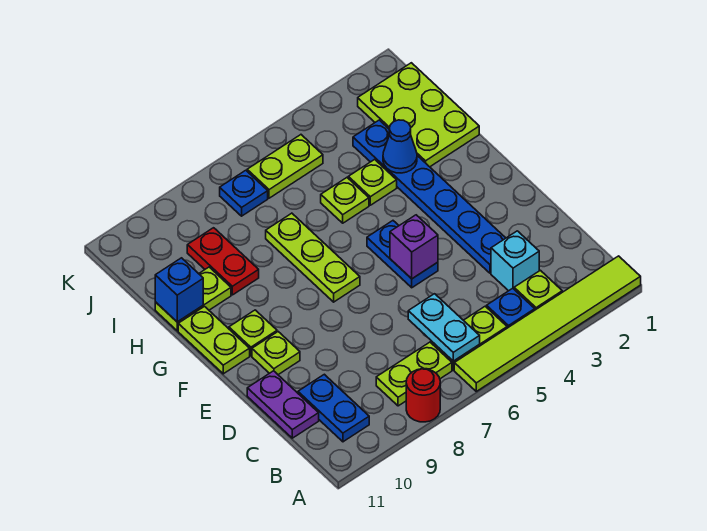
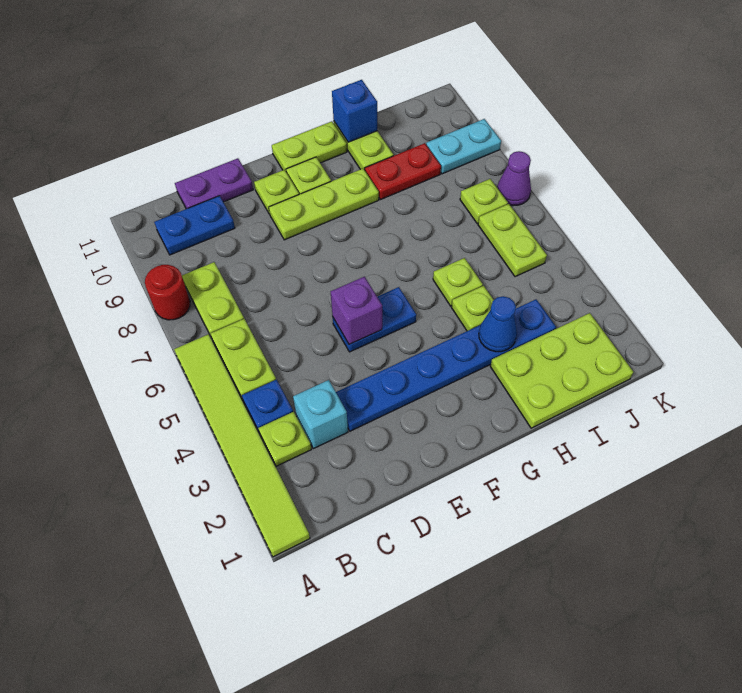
cyan 1x2 plate [408,294,480,361] -> cyan 1x2 plate moved to [426,119,501,174]
lime 1x3 plate [266,213,360,302] -> lime 1x3 plate moved to [269,169,379,240]
blue 1x1 plate [220,170,268,216] -> lime 1x1 plate [460,179,508,223]
none -> purple 1x1 cone [497,151,531,206]

